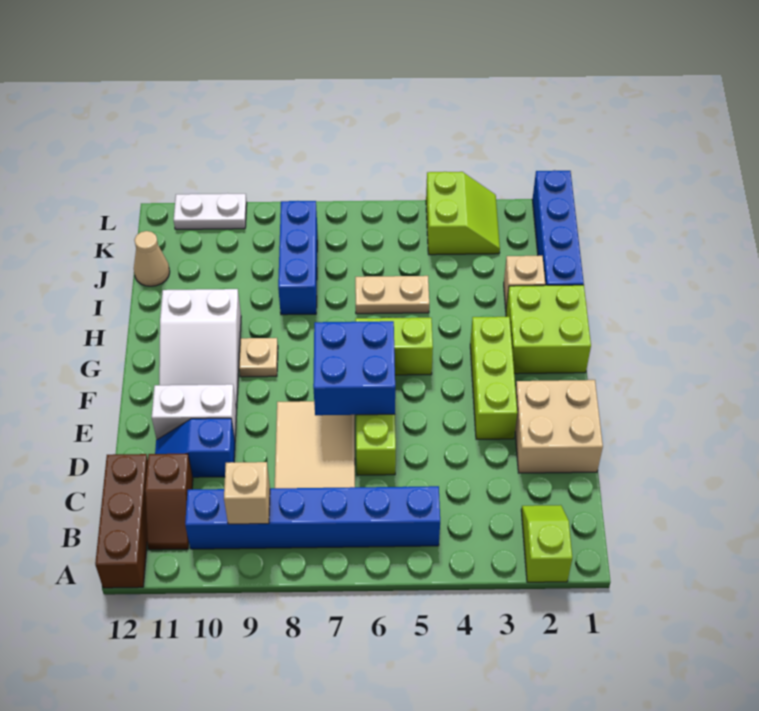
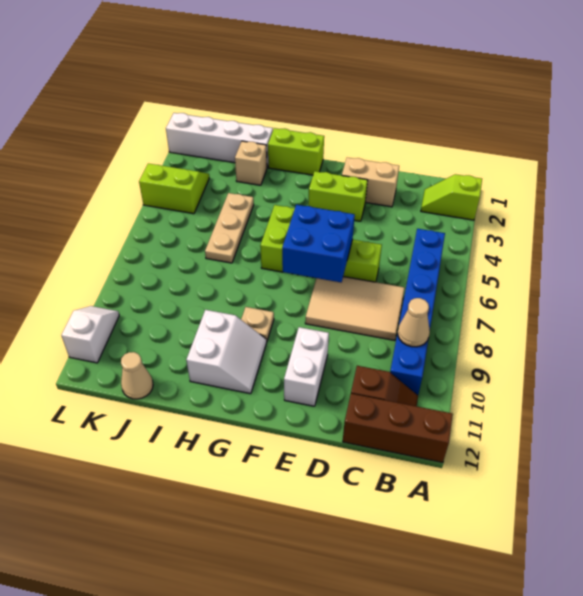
tan 1x1 brick [224,462,270,524] -> tan 1x1 cone [398,298,430,347]
tan 2x2 brick [515,380,603,473] -> tan 1x2 brick [342,158,399,207]
blue 1x2 slope [155,418,235,477] -> none
lime 1x3 brick [470,317,517,439] -> lime 1x2 brick [308,171,368,221]
white 2x3 slope [159,289,241,409] -> white 2x2 slope [186,310,266,394]
lime 2x2 brick [506,285,591,374] -> lime 1x2 brick [268,128,324,175]
blue 1x4 brick [532,170,584,285] -> white 1x4 brick [166,113,273,167]
tan 1x2 plate [355,276,429,314] -> tan 1x3 plate [205,193,254,263]
blue 1x3 brick [278,201,317,315] -> none
white 1x2 plate [174,193,247,229] -> white 1x2 slope [61,306,119,363]

